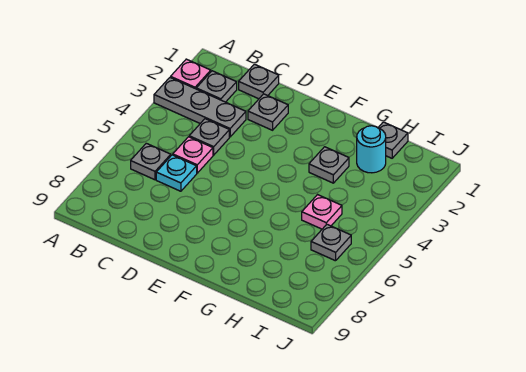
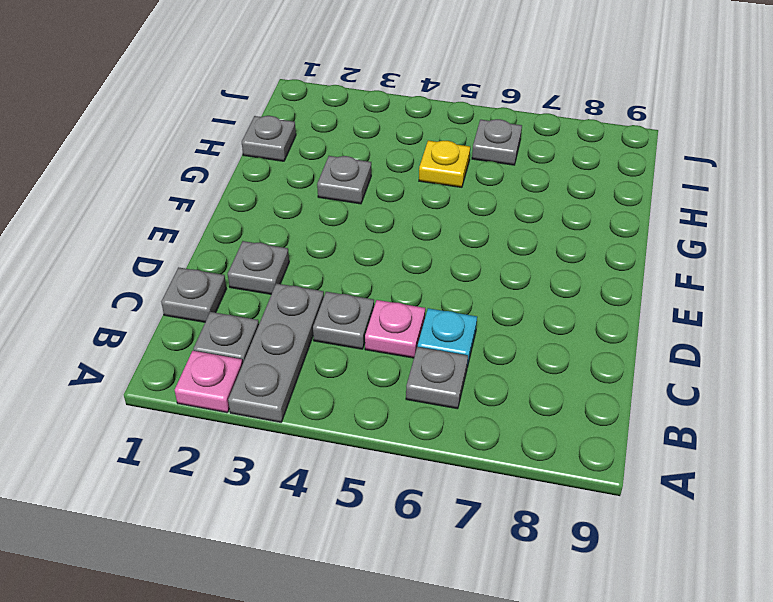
cyan 1x1 round brick [357,126,386,173] -> none
pink 1x1 plate [302,195,342,229] -> yellow 1x1 plate [419,141,470,187]

